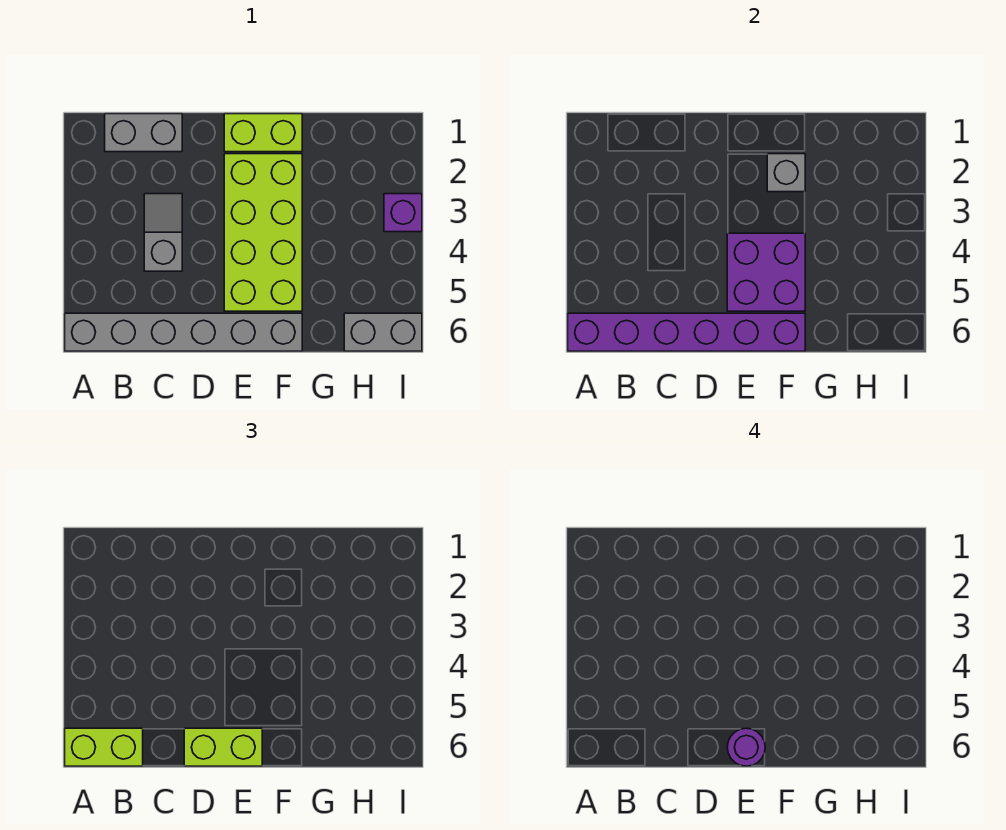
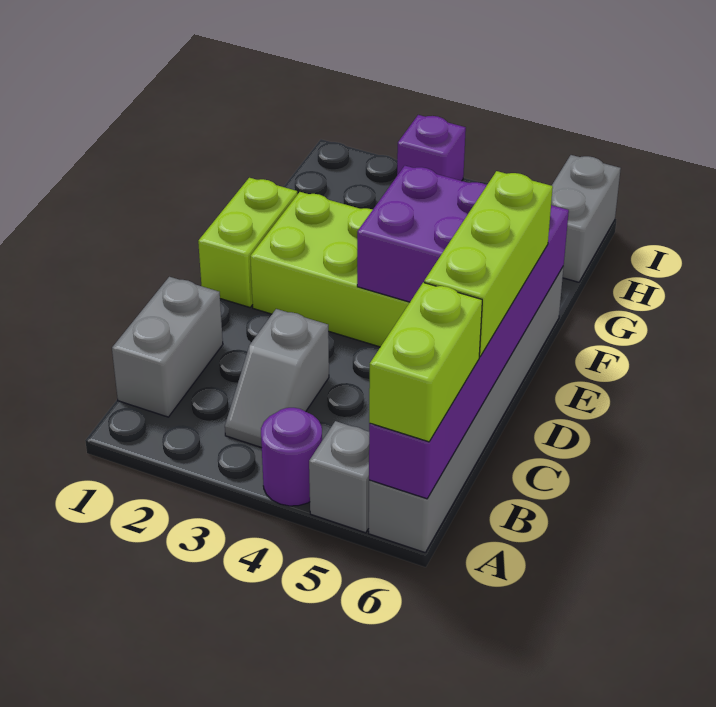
grey 1x2 slope [144,194,182,271] -> grey 1x2 slope turned to [225,309,329,448]
lime 1x2 brick [184,728,262,766] -> lime 1x3 brick [424,171,553,357]
purple 1x1 round brick [727,728,765,766] -> purple 1x1 round brick moved to [261,408,322,506]
grey 1x1 brick [767,154,805,192] -> grey 1x1 brick moved to [309,421,369,533]

